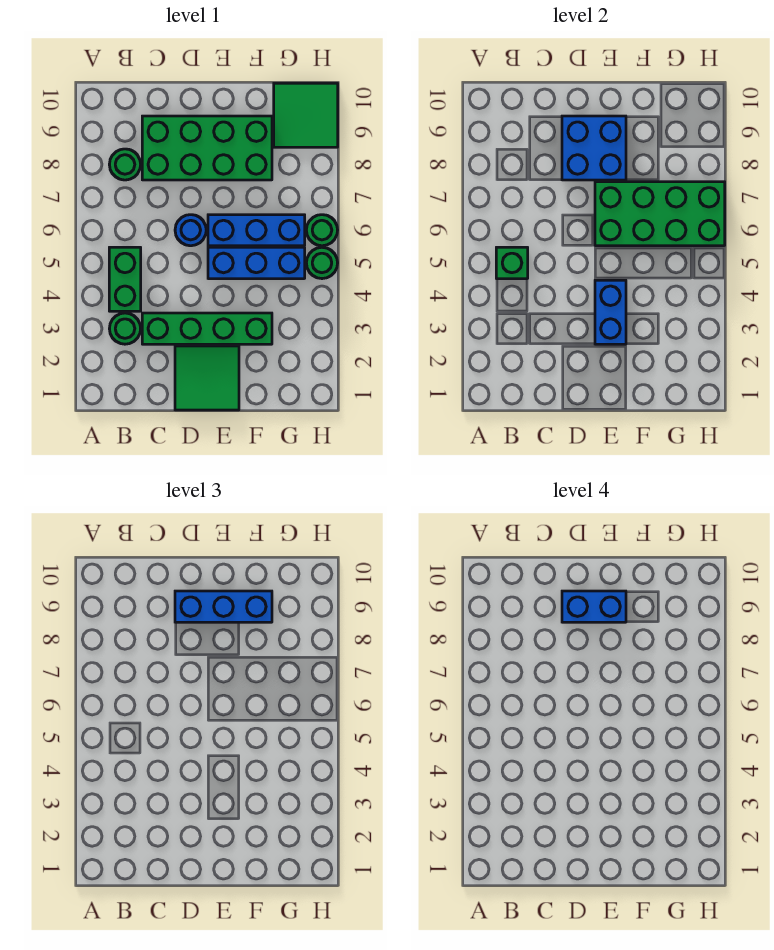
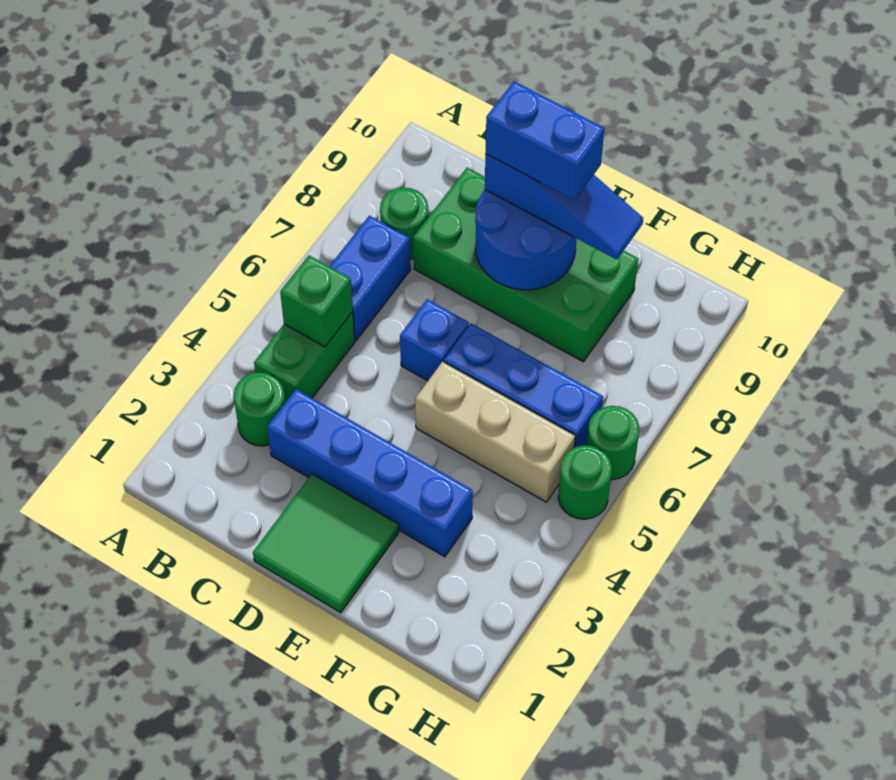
green 1x4 brick [142,313,272,344] -> blue 1x4 brick [267,389,473,557]
blue 1x1 round brick [175,215,206,246] -> blue 1x1 brick [400,299,469,381]
blue 2x2 brick [562,116,626,180] -> blue 2x2 round brick [475,190,577,290]
blue 1x3 brick [175,591,272,622] -> blue 1x3 slope [485,154,643,260]
blue 1x2 brick [595,280,626,344] -> blue 1x2 brick moved to [329,216,411,340]
blue 1x3 brick [208,247,305,279] -> tan 1x3 brick [415,361,575,502]
green 2x4 brick [595,182,725,246] -> none
green 2x2 tile [274,83,338,147] -> none

